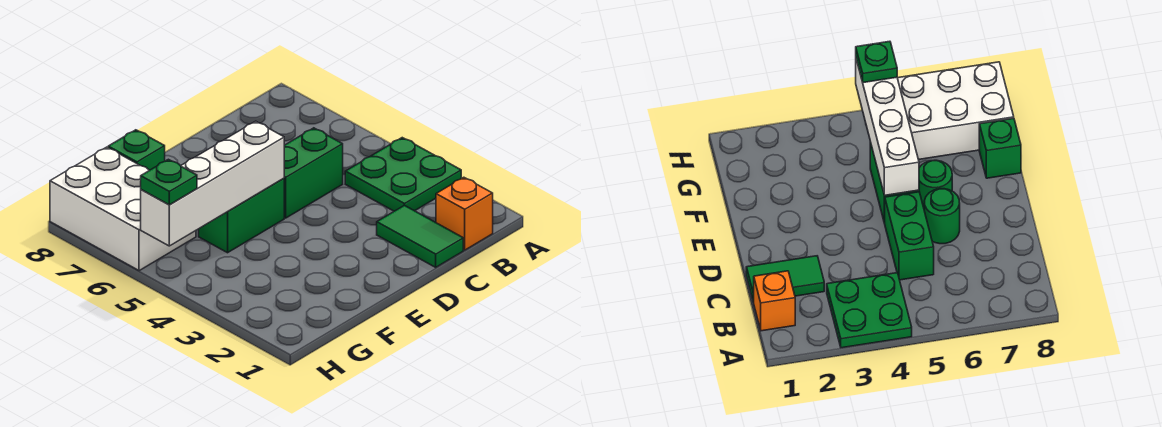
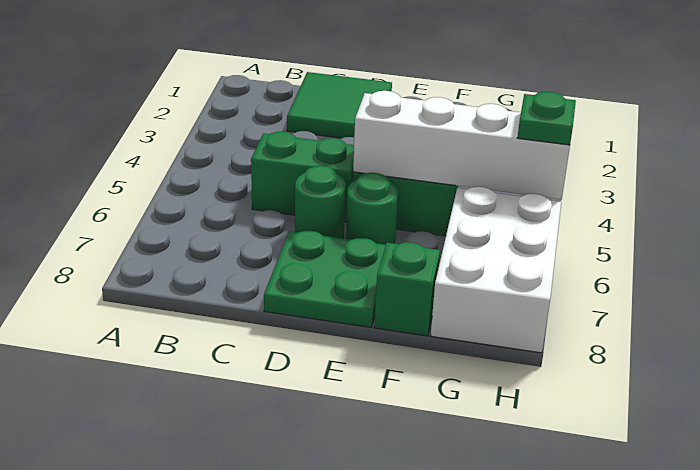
green 2x2 plate [345,138,461,211] -> green 2x2 plate moved to [264,231,386,327]
orange 1x1 brick [436,177,493,250] -> none
green 1x2 tile [377,205,463,267] -> green 2x2 tile [287,72,392,138]

